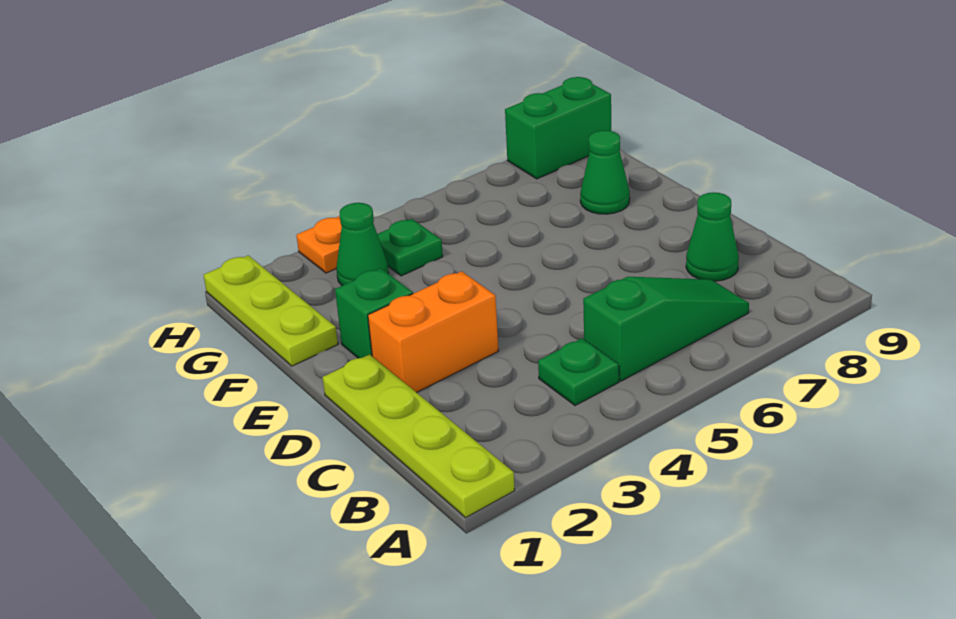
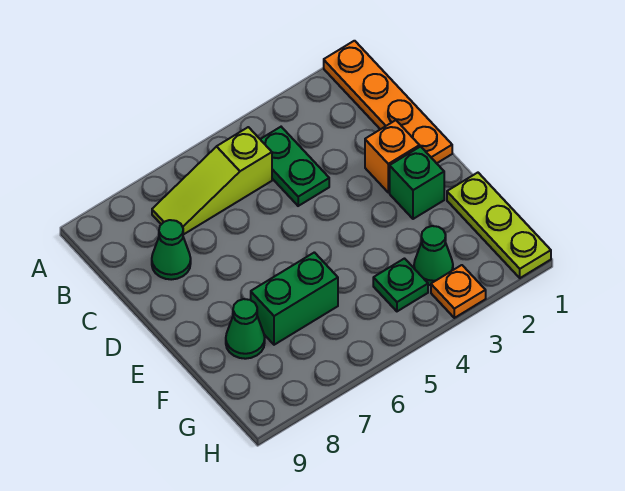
lime 1x4 plate [323,354,515,518] -> orange 1x4 plate [324,41,452,163]
green 1x1 plate [538,338,619,406] -> green 1x2 plate [260,127,329,206]
green 1x3 slope [583,277,749,381] -> lime 1x3 slope [152,127,272,235]
orange 1x2 brick [368,271,498,393] -> orange 1x1 brick [365,120,419,193]
green 1x2 brick [505,77,611,179] -> green 1x2 brick moved to [251,252,338,345]

